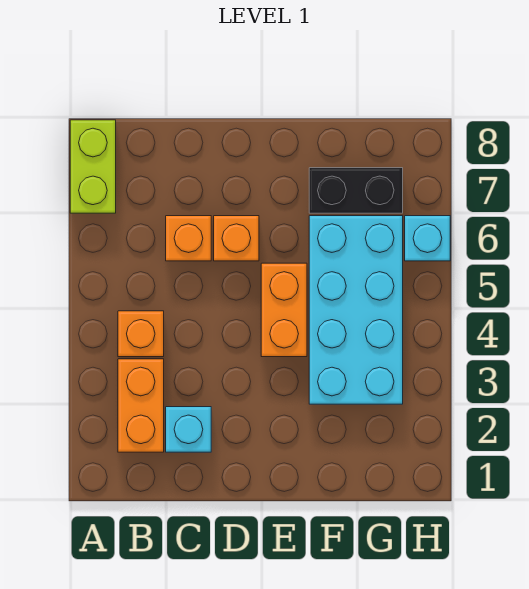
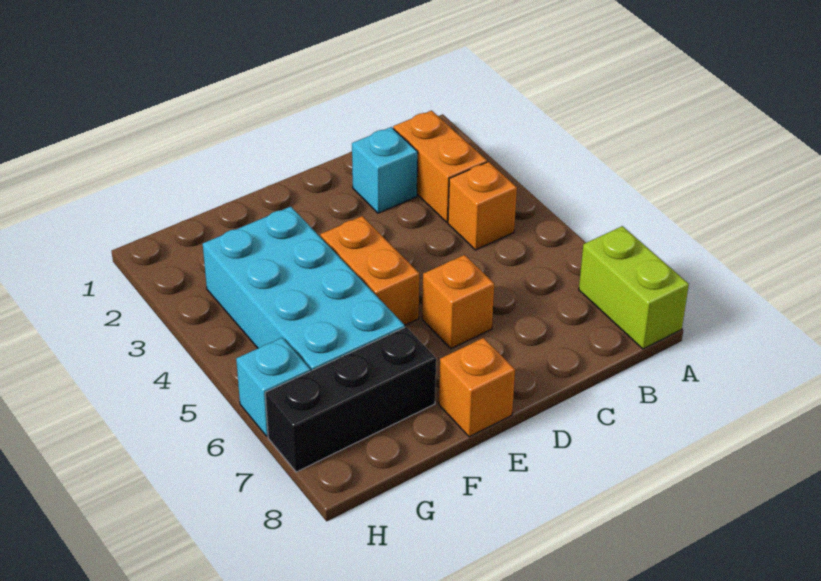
orange 1x1 brick [166,216,211,261] -> orange 1x1 brick moved to [439,338,515,437]
black 1x2 brick [309,168,403,213] -> black 1x3 brick [265,327,436,472]

